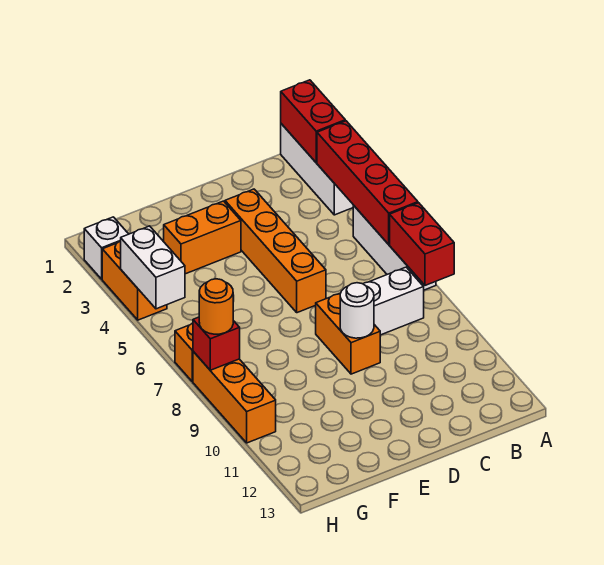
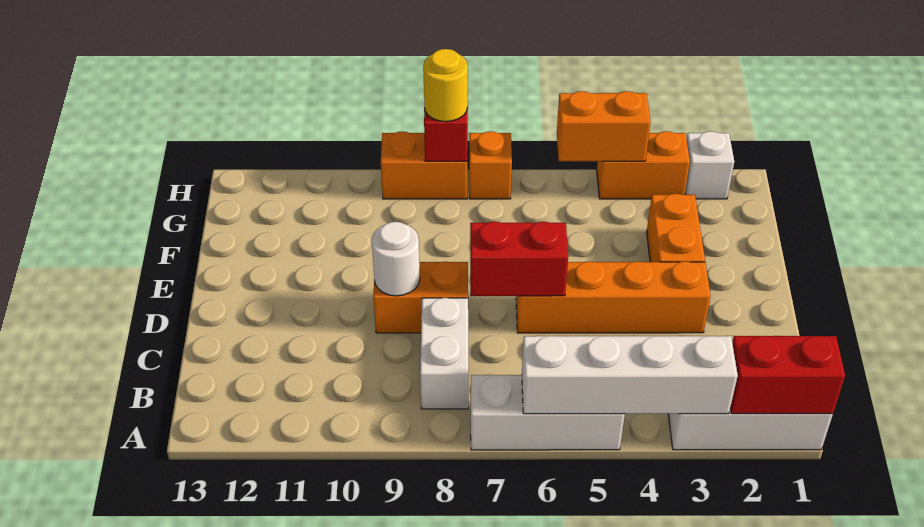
red 1x4 brick [317,121,418,244] -> white 1x4 brick [522,336,738,414]
red 1x2 brick [390,203,454,285] -> red 1x2 brick moved to [470,222,568,296]
white 1x2 brick [121,226,185,309] -> orange 1x2 brick [557,91,651,161]
orange 1x3 brick [193,352,276,443] -> orange 1x2 brick [381,131,467,199]
orange 1x1 round brick [199,279,233,334] -> yellow 1x1 round brick [423,49,468,122]

